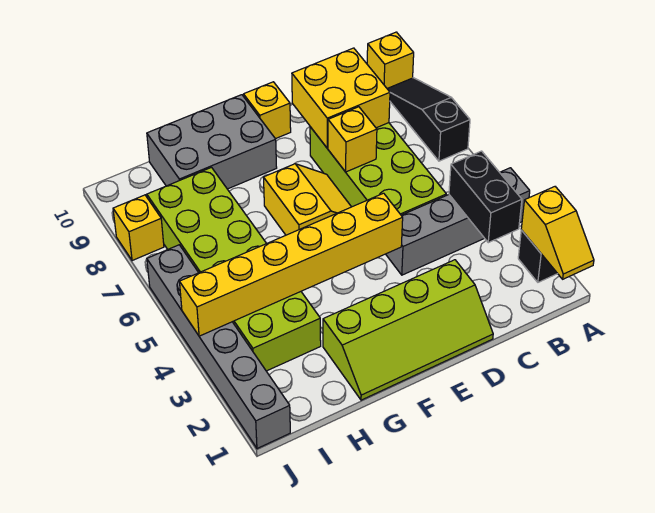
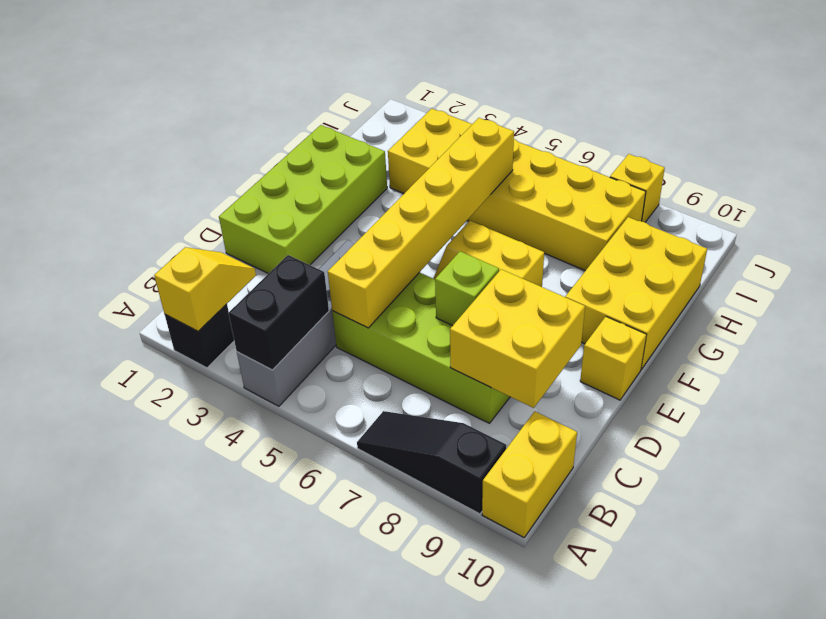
yellow 1x2 slope [521,187,594,279] -> yellow 1x2 slope turned to [154,247,256,331]
black 1x3 slope [387,78,470,161] -> black 1x3 slope turned to [357,411,507,514]
yellow 1x1 brick [367,32,414,88] -> yellow 1x2 brick [482,411,577,537]
black 1x2 brick [449,151,522,243] -> black 1x2 brick turned to [229,255,329,370]
lime 2x4 slope [323,260,493,400] -> lime 2x4 brick [219,125,387,274]
yellow 1x1 brick [328,107,377,172] -> lime 1x1 brick [435,251,499,326]
yellow 1x6 brick [180,193,403,336] -> yellow 1x6 brick moved to [328,118,514,328]
grey 2x3 brick [147,95,277,189] -> yellow 2x3 brick [565,217,707,369]
lime 2x6 brick [147,167,321,371] -> yellow 2x6 brick [388,109,646,271]
grey 1x6 brick [147,245,290,449] -> none

